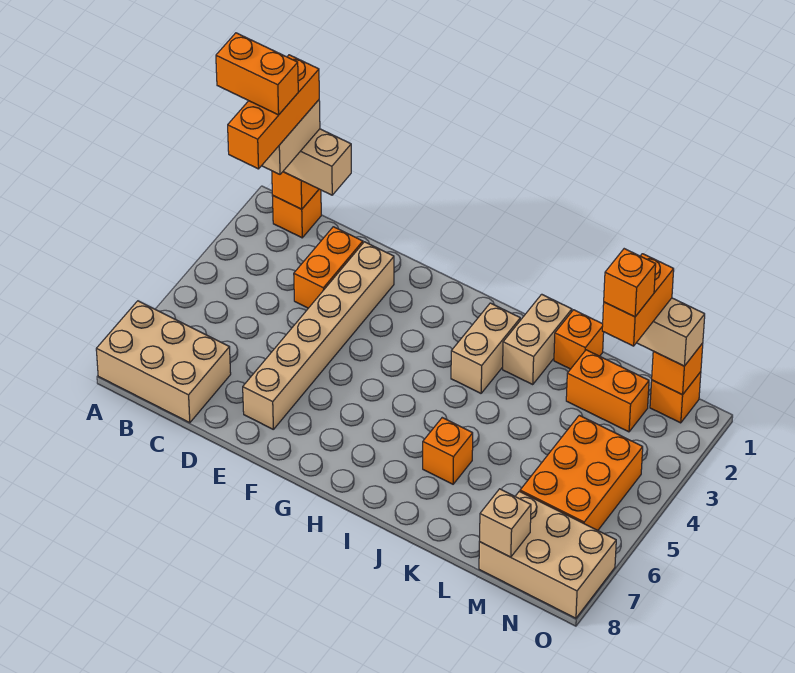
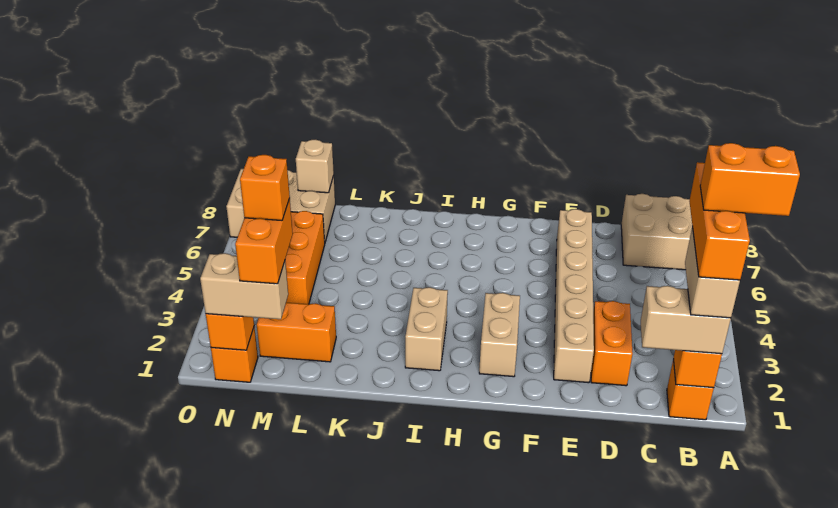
tan 1x2 brick [503,294,572,384] -> tan 1x2 brick moved to [479,293,520,377]
orange 1x1 brick [423,418,473,484] -> none
orange 1x1 brick [554,310,604,369] -> none

